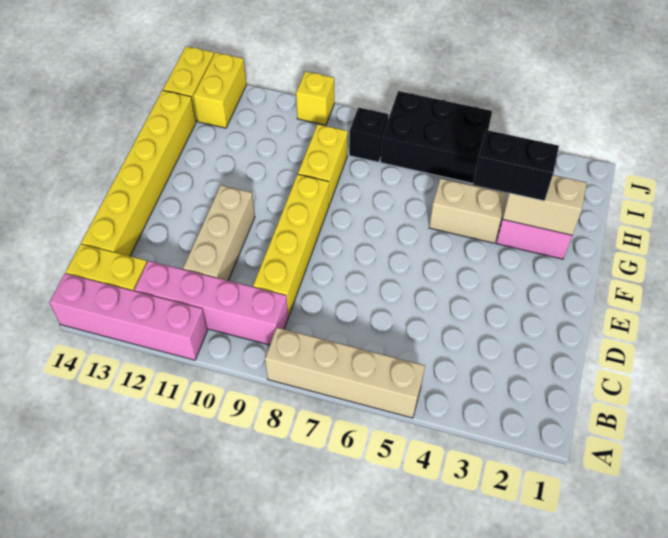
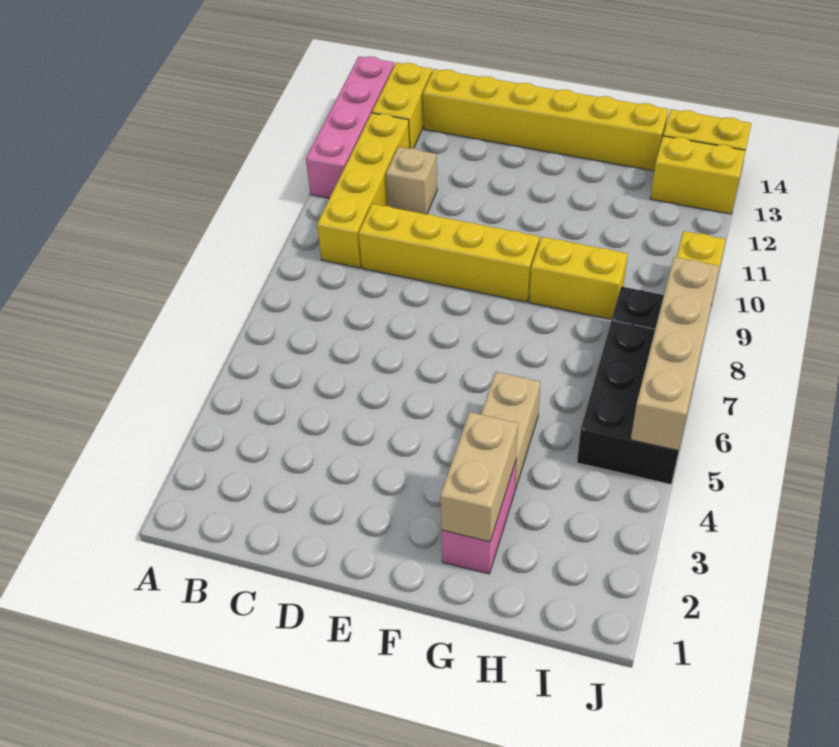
tan 1x4 brick [265,328,425,418] -> tan 1x4 brick moved to [631,257,720,451]
pink 1x4 brick [134,261,288,345] -> yellow 1x4 brick [317,113,410,268]
tan 1x3 brick [183,185,255,281] -> tan 1x1 brick [386,147,437,214]
black 1x2 brick [473,130,559,201] -> none

